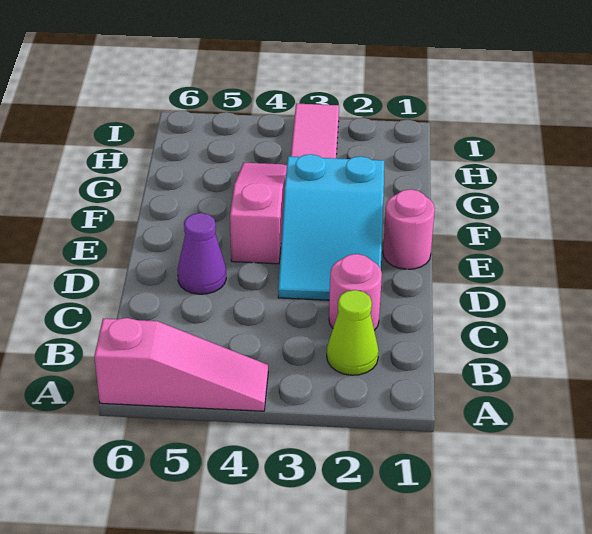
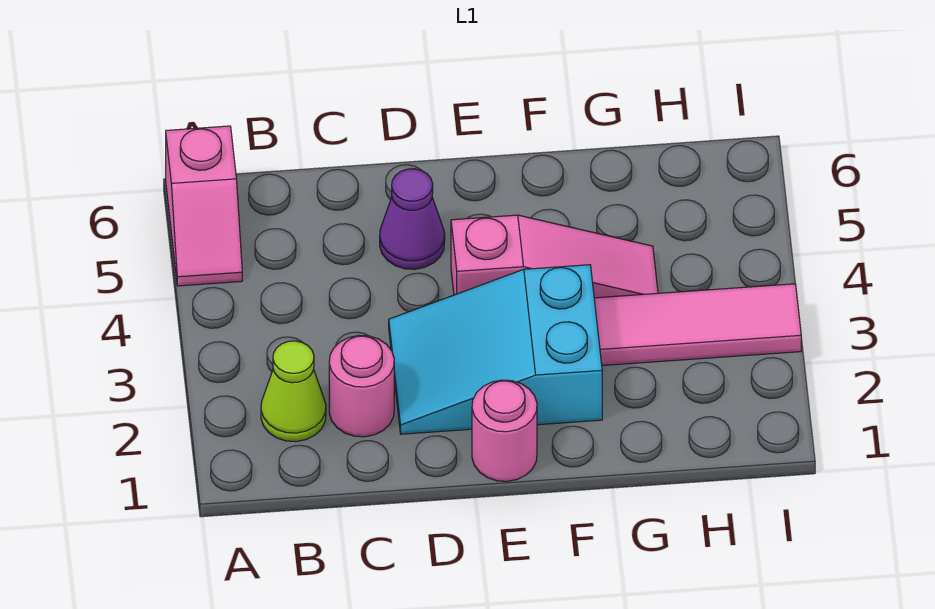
pink 1x3 slope [94,318,268,411] -> pink 1x2 slope [166,126,242,286]

